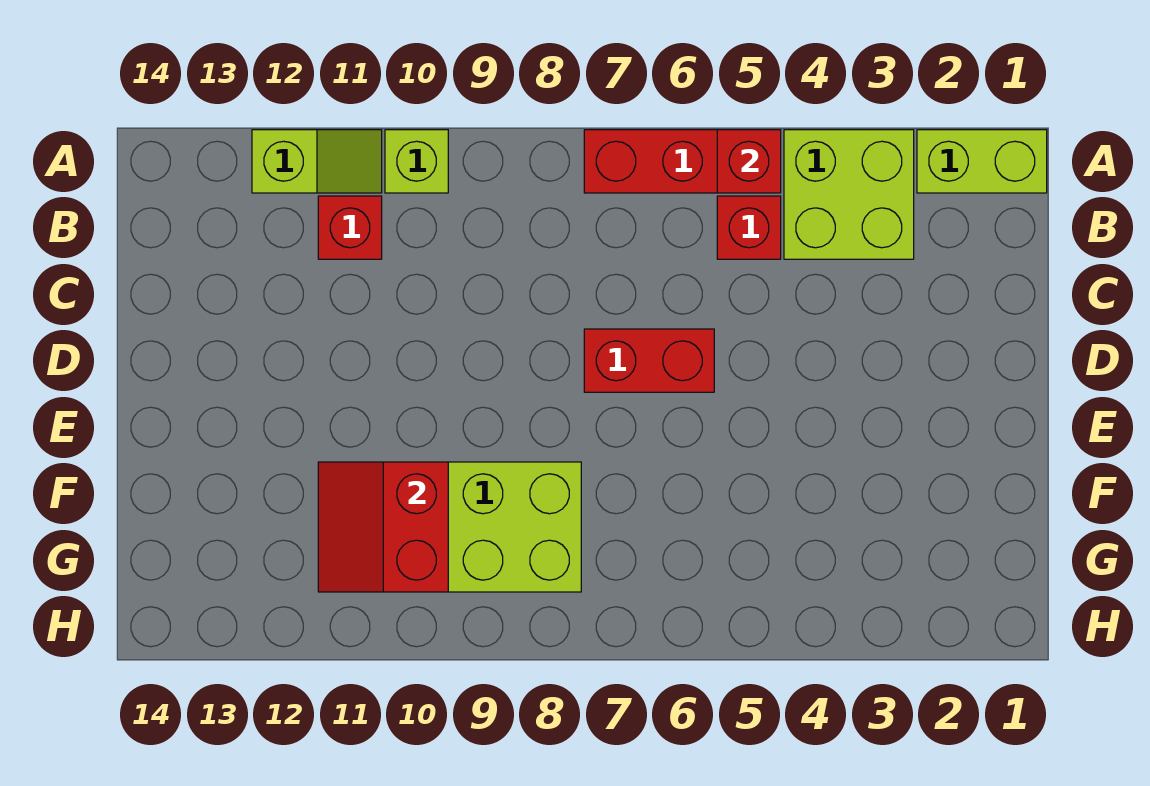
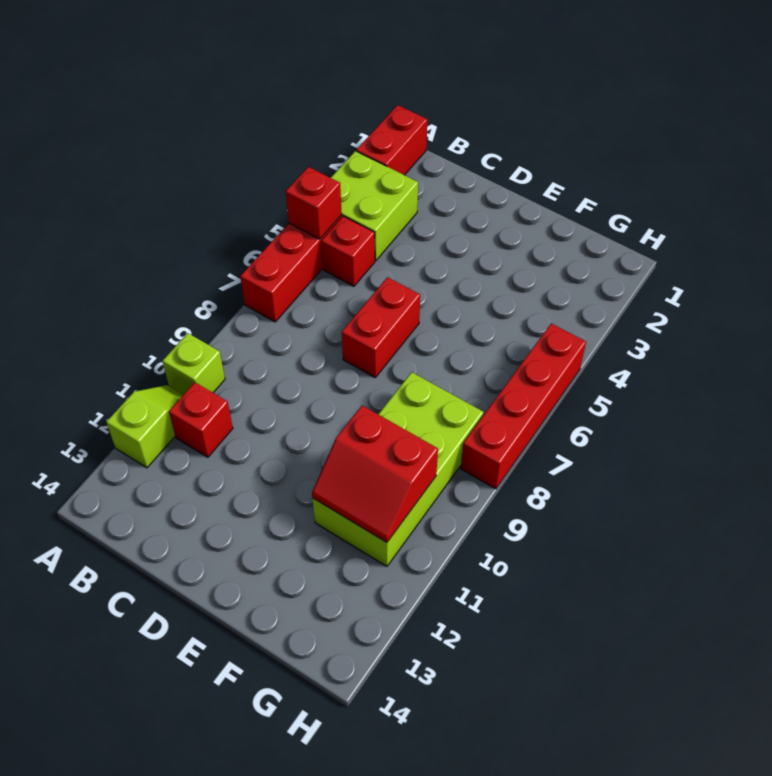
lime 1x2 brick [917,130,1047,193] -> red 1x2 brick [356,105,427,175]
none -> red 1x4 brick [461,324,586,489]

